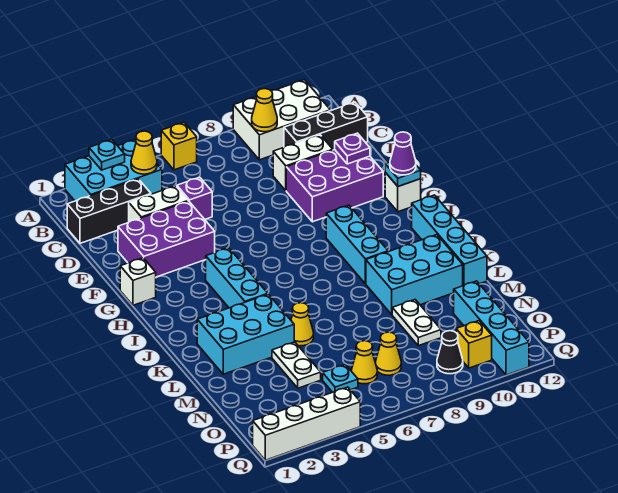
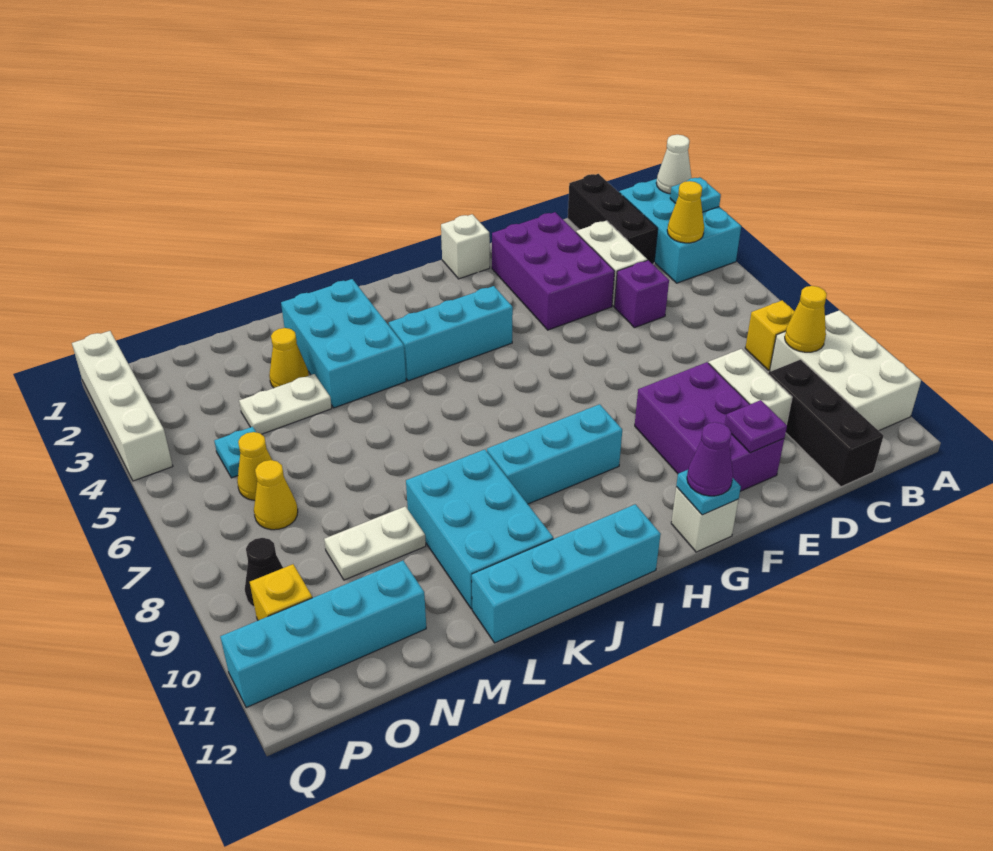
none -> white 1x1 cone [656,135,691,194]
yellow 1x1 brick [161,122,197,170] -> yellow 1x1 brick moved to [745,300,795,370]
yellow 1x1 cone [291,303,314,346] -> yellow 1x1 cone moved to [269,328,309,388]

